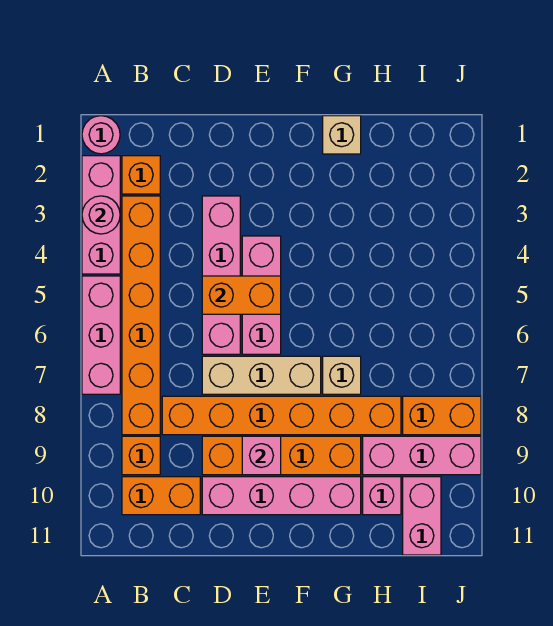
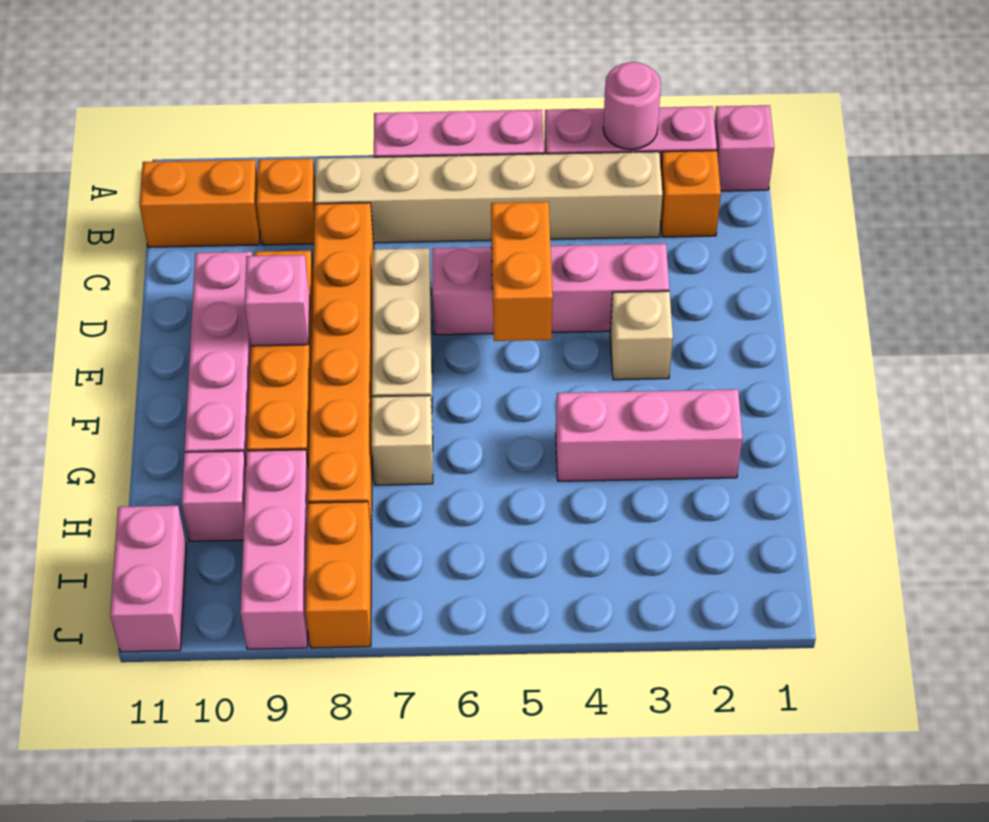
pink 1x1 round brick [82,116,120,154] -> pink 1x1 brick [714,105,774,191]
orange 1x6 brick [122,196,160,435] -> tan 1x6 brick [315,152,662,243]
orange 1x2 brick [122,477,200,515] -> orange 1x2 brick turned to [140,160,260,247]
pink 1x3 brick [242,236,281,354] -> pink 1x3 brick moved to [556,389,743,481]
tan 1x1 brick [323,116,361,154] -> tan 1x1 brick moved to [610,291,673,380]
pink 1x2 brick [403,477,441,555] -> pink 1x2 brick turned to [110,506,186,652]

